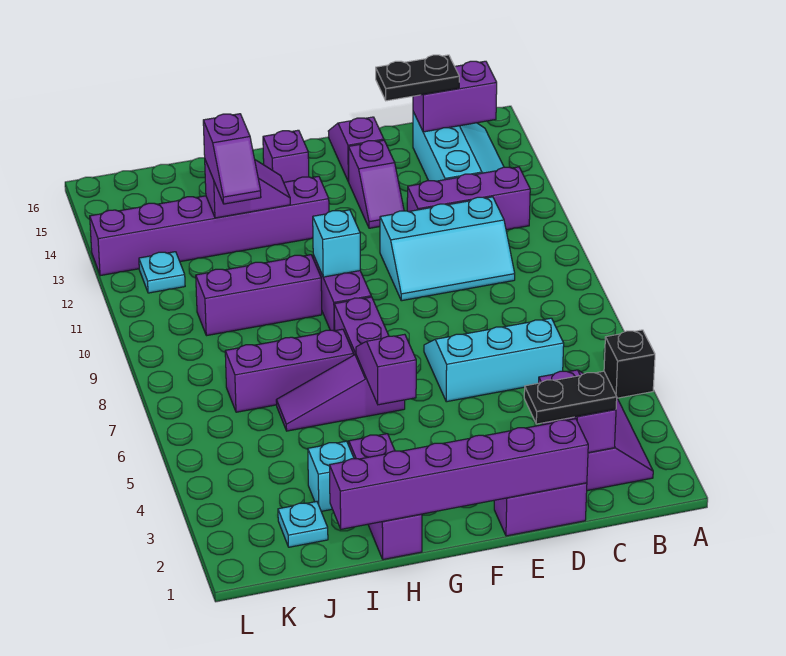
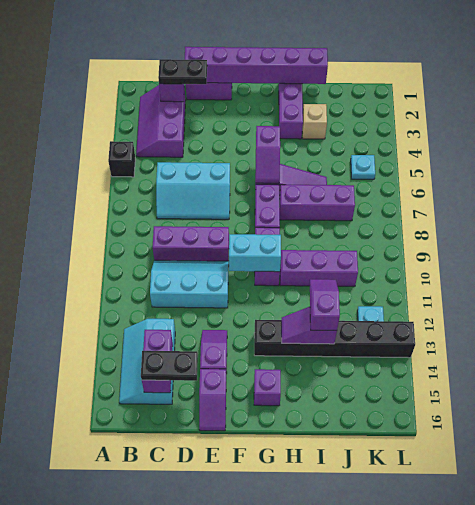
purple 1x3 brick [407,167,530,230] -> purple 1x3 brick moved to [153,226,229,261]
purple 1x2 brick [413,61,497,132] -> purple 1x2 brick turned to [142,330,173,393]
cyan 1x1 brick [313,210,360,277] -> cyan 1x2 brick [229,234,281,272]
purple 1x6 brick [90,176,329,276] -> black 1x6 brick [254,320,415,358]
cyan 1x1 brick [308,441,354,511] -> tan 1x1 brick [302,104,327,139]
cyan 1x1 plate [278,502,328,547] -> cyan 1x1 plate moved to [351,155,375,179]

